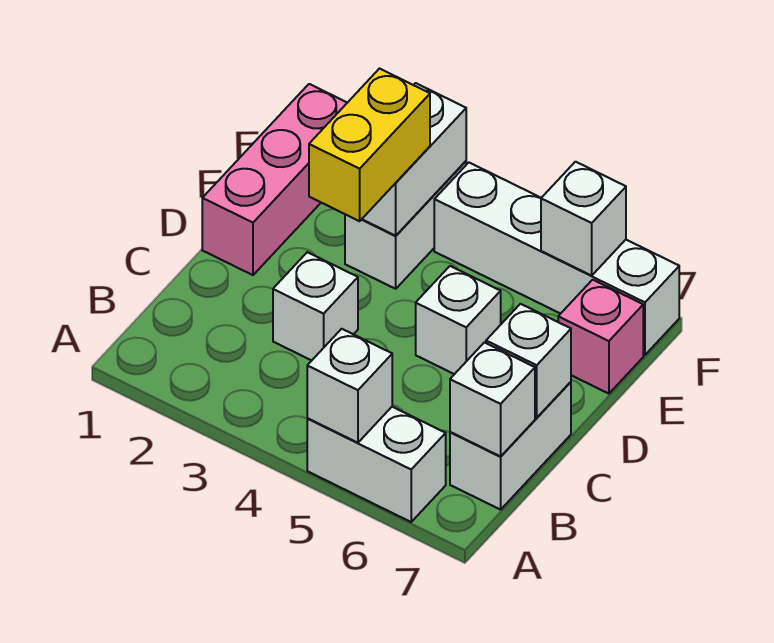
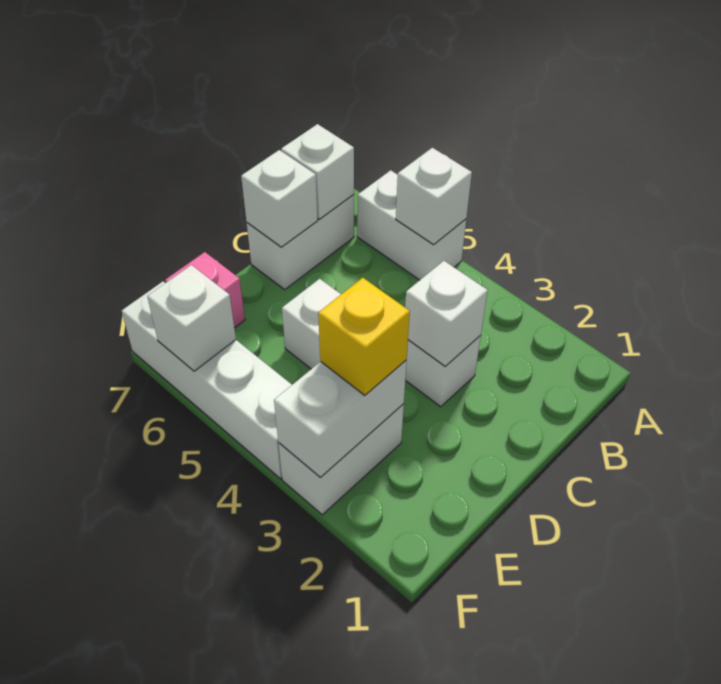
none -> white 1x1 brick [405,261,488,366]
pink 1x3 brick [202,84,347,275] -> none
yellow 1x2 brick [309,69,430,221] -> yellow 1x1 brick [318,278,410,395]

